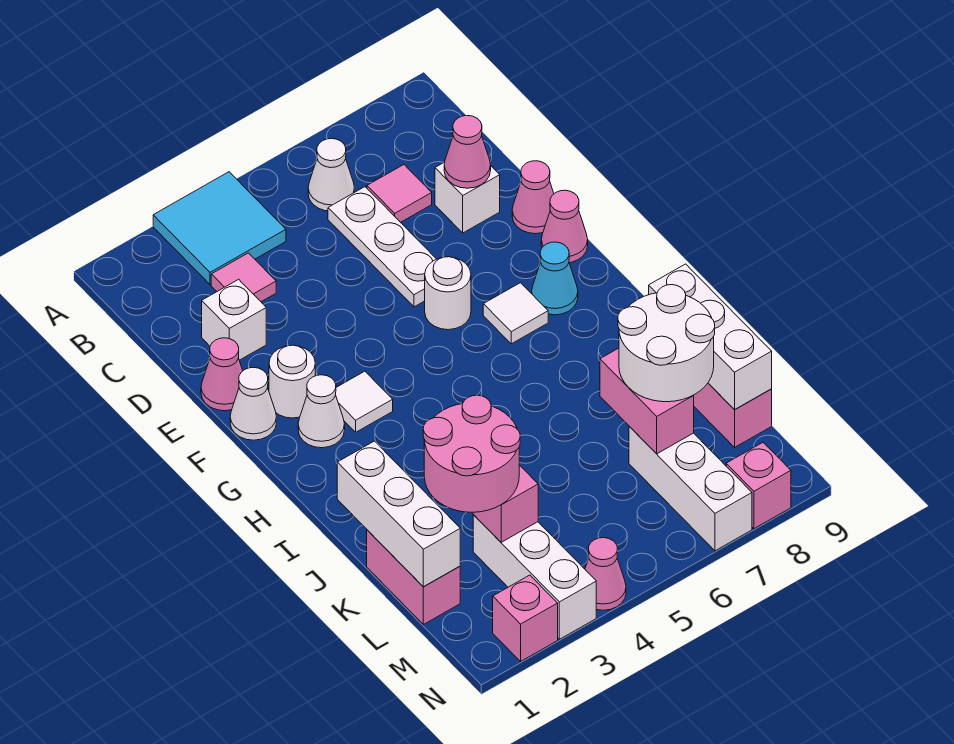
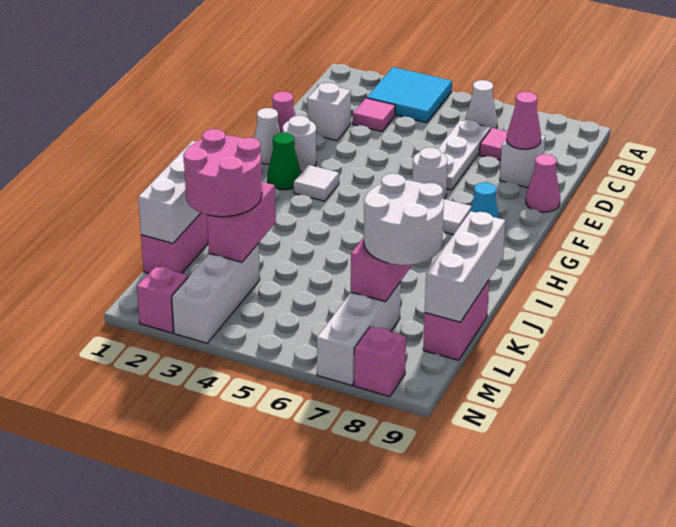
pink 1x1 cone [541,190,588,263] -> none
white 1x1 cone [298,375,345,448] -> green 1x1 cone [268,133,301,190]
pink 1x1 cone [585,538,626,610] -> none

